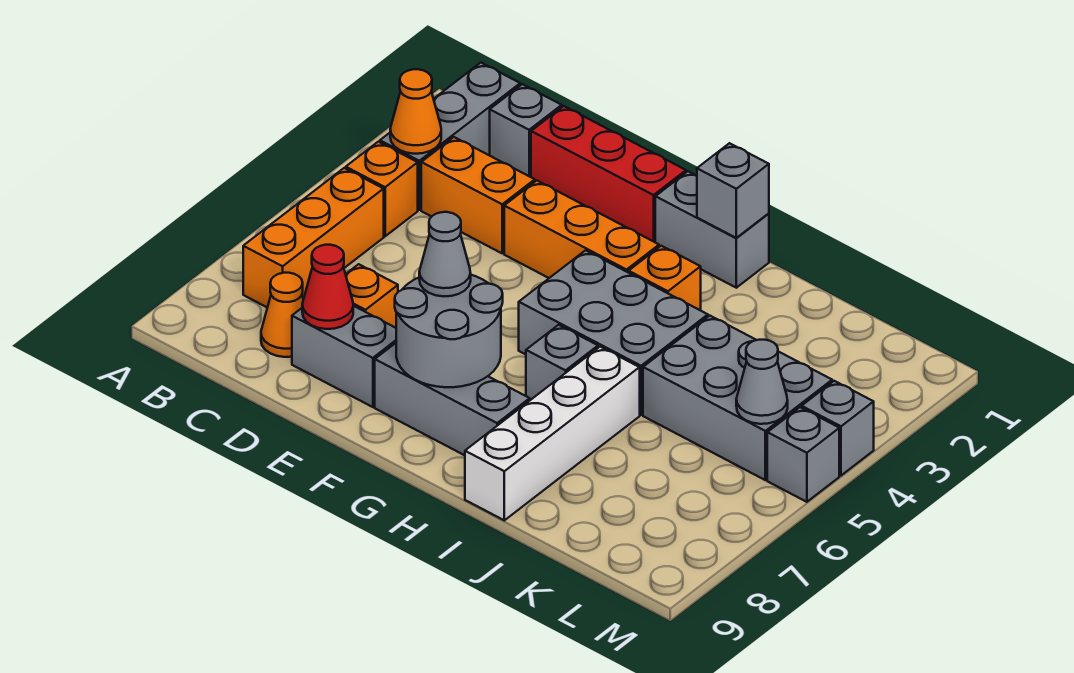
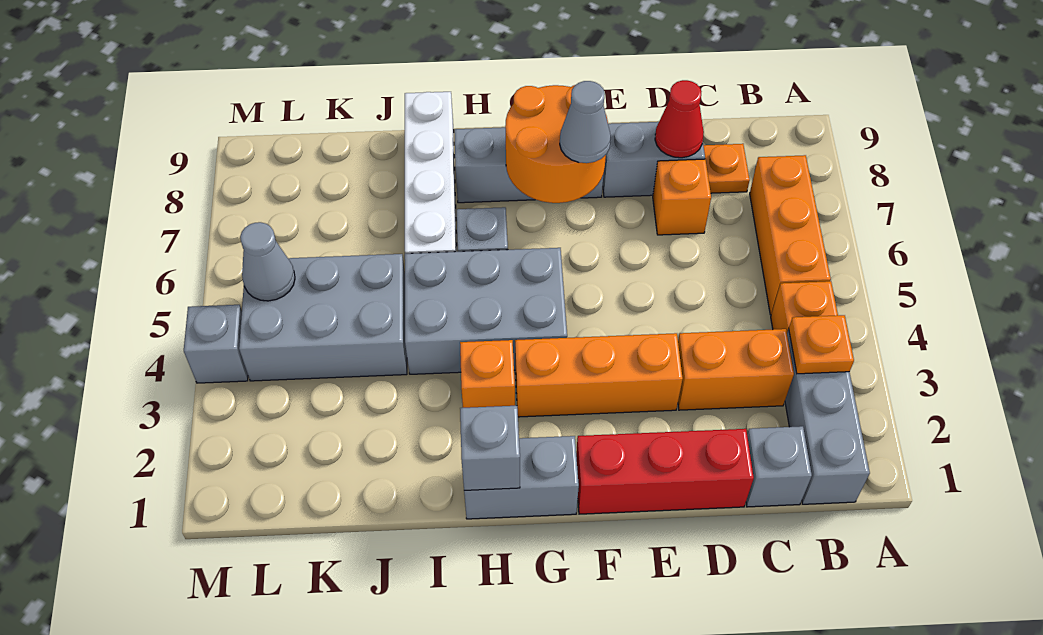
orange 1x1 cone [390,69,441,154] -> orange 1x1 plate [789,315,854,374]
orange 1x1 cone [261,273,303,357] -> orange 1x1 plate [703,144,750,193]
grey 2x2 round brick [395,275,503,387] -> orange 2x2 round brick [505,85,608,203]
grey 1x1 brick [767,407,839,502] -> none

